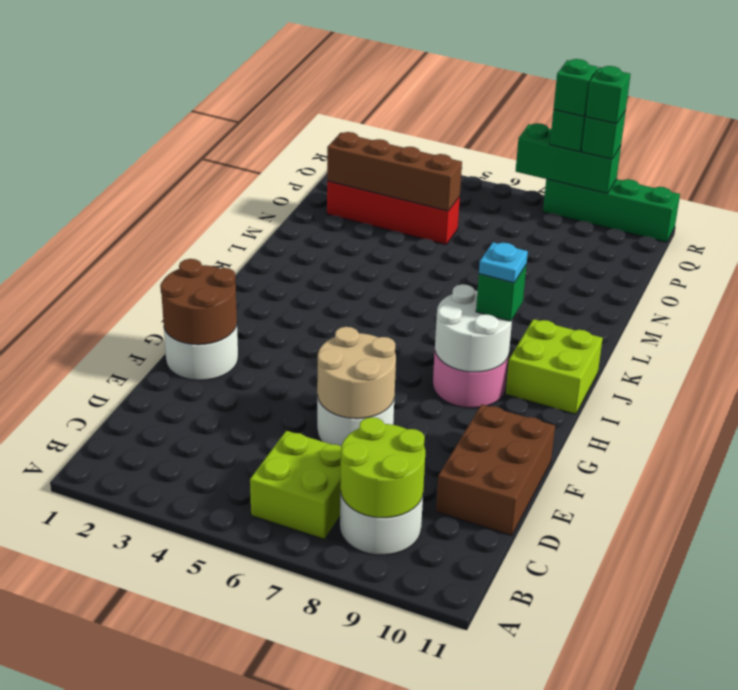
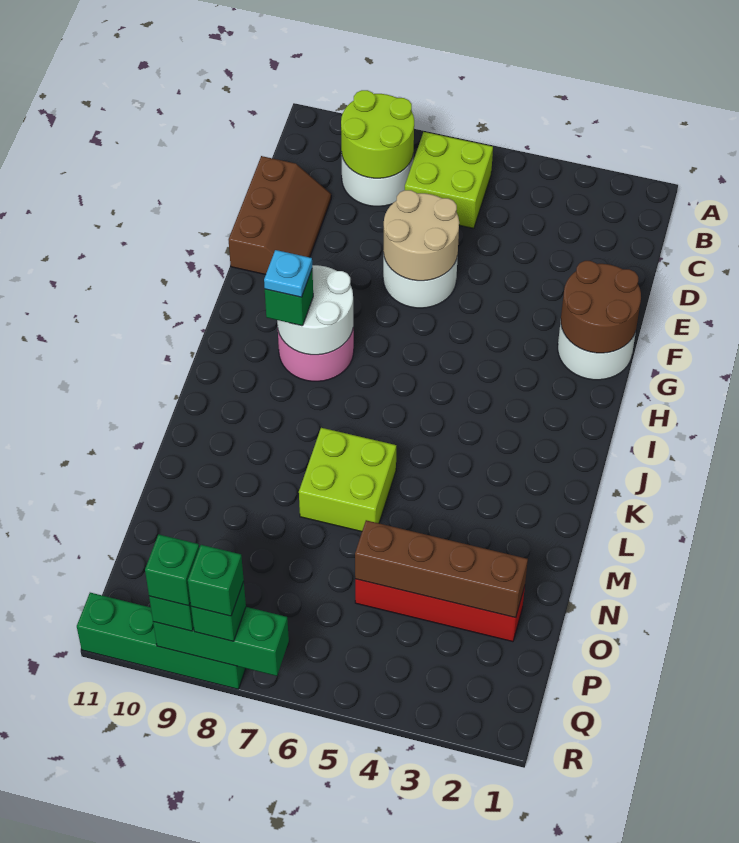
brown 2x3 brick [436,404,555,536] -> brown 2x3 slope [228,156,331,275]
lime 2x2 brick [506,319,603,414] -> lime 2x2 brick moved to [299,428,396,531]

